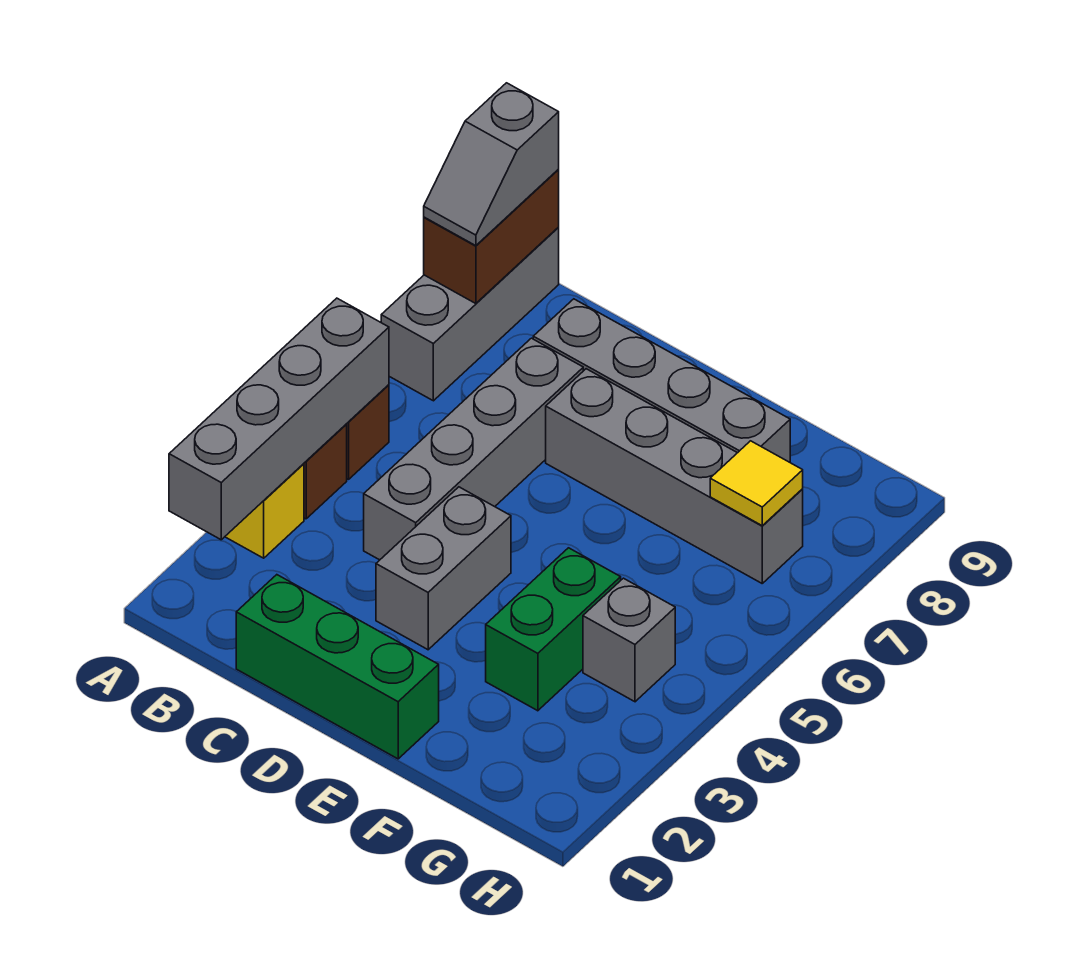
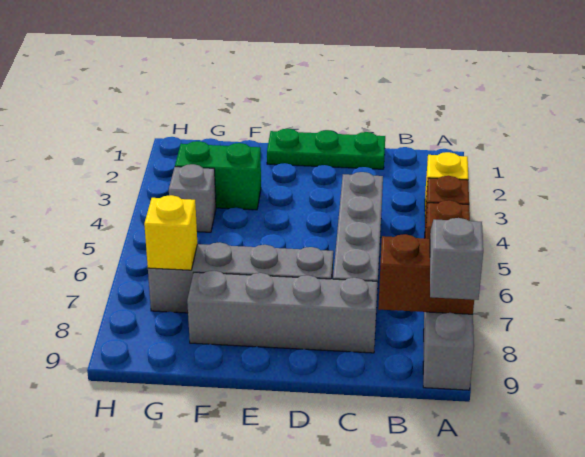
grey 1x4 brick [169,298,389,540] -> none
brown 1x2 brick [424,170,559,304] -> brown 1x2 brick turned to [378,234,474,314]
green 1x3 brick [236,575,439,759] -> green 1x3 plate [267,129,385,169]
grey 1x2 brick [376,487,511,650] -> none
green 1x2 brick [486,548,621,711] -> green 1x2 brick turned to [175,141,261,210]
yellow 1x1 tile [710,441,803,525] -> yellow 1x1 brick [144,195,197,270]

